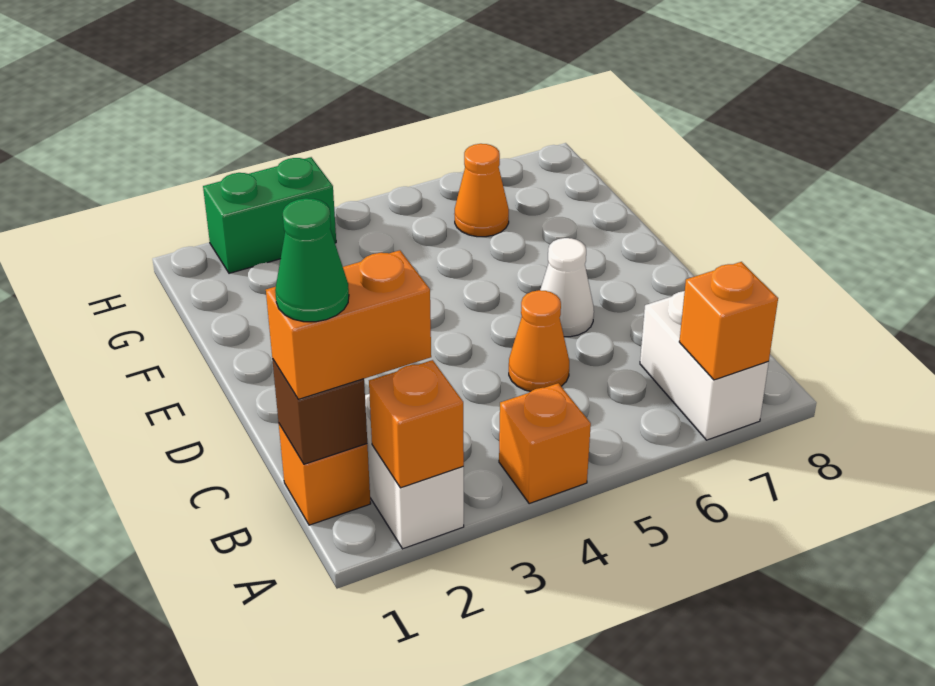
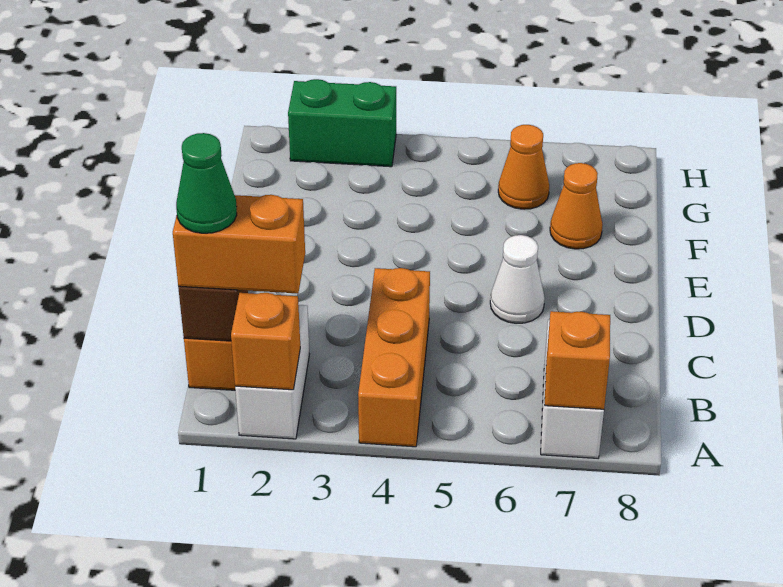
orange 1x1 brick [499,383,591,504] -> orange 1x3 brick [358,268,430,447]
orange 1x1 cone [509,290,569,391] -> orange 1x1 cone moved to [550,163,603,249]

